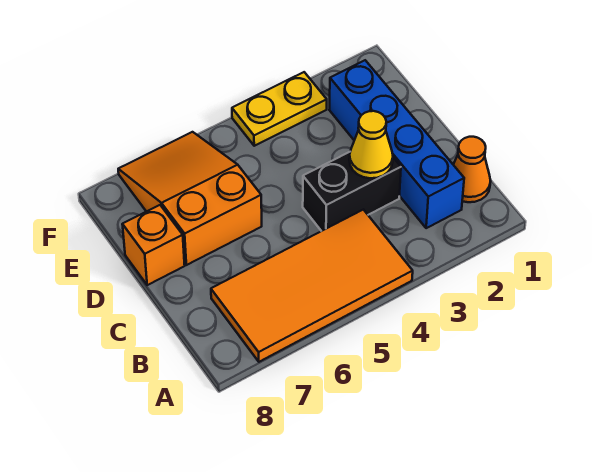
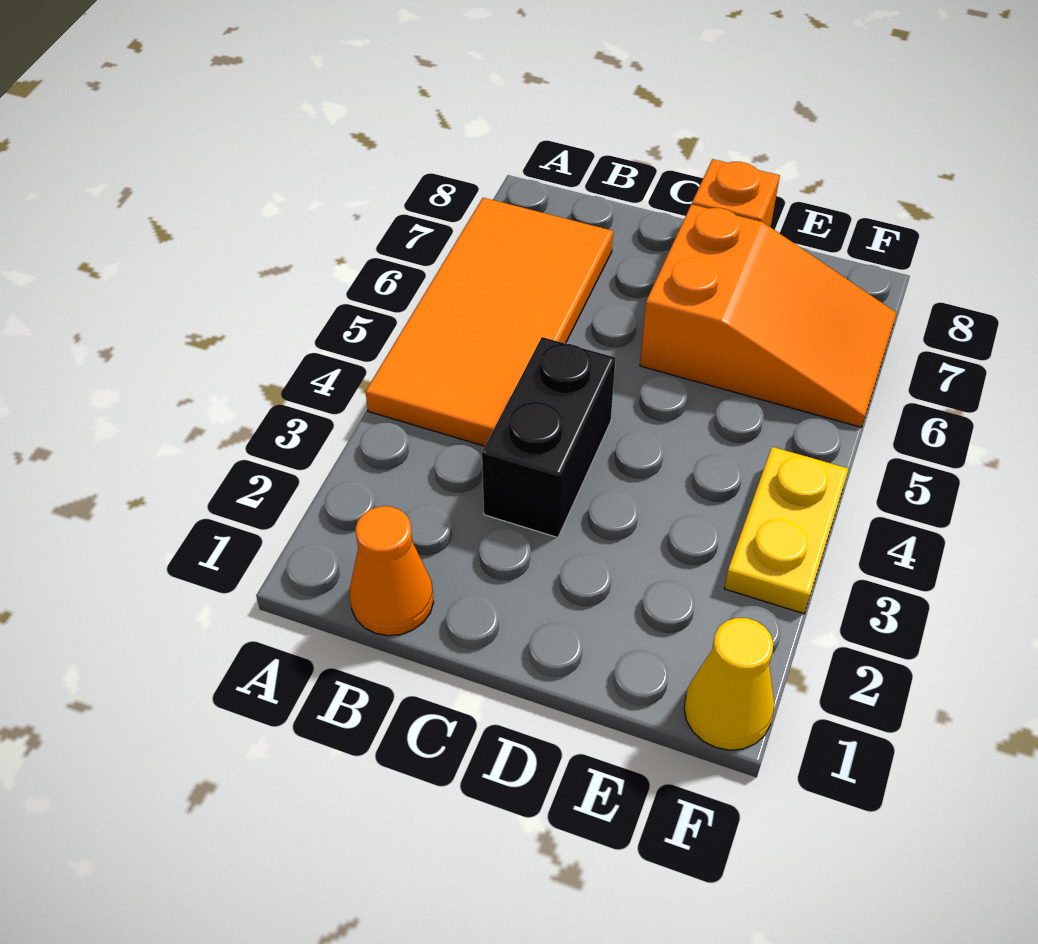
blue 1x4 brick [329,60,464,228] -> none
yellow 1x1 cone [349,111,393,178] -> yellow 1x1 cone moved to [684,618,774,750]

